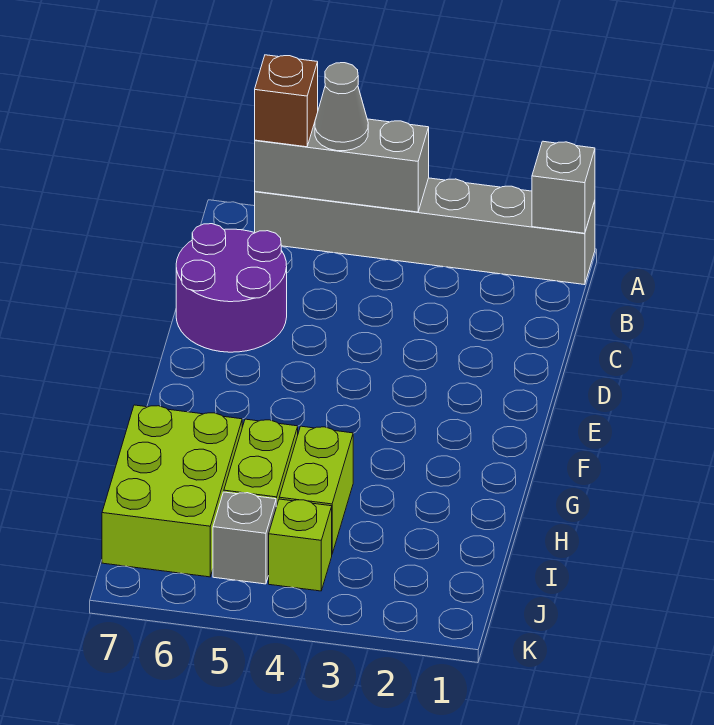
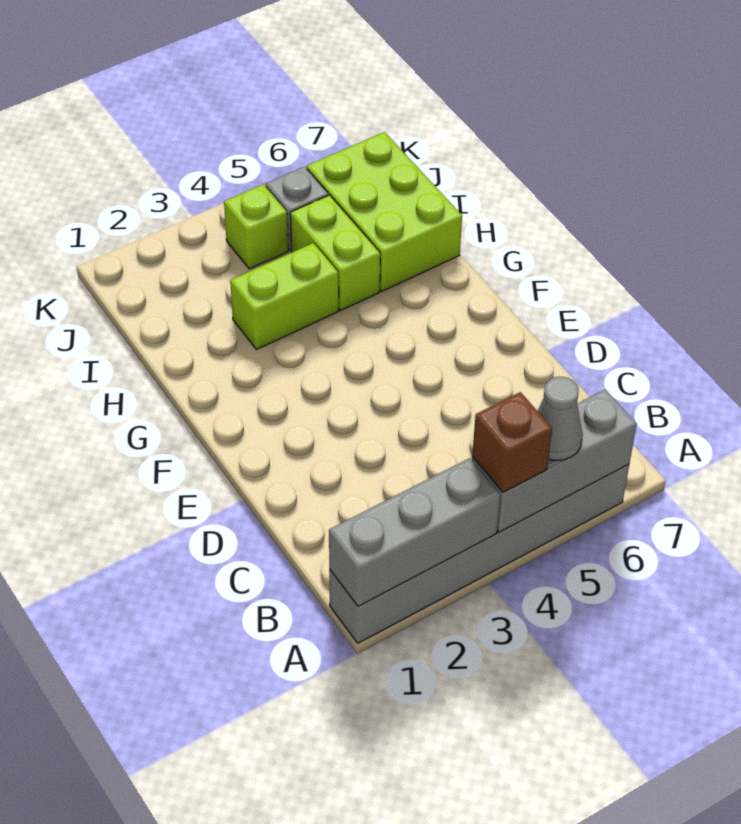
grey 1x1 brick [532,141,595,233] -> grey 1x3 brick [329,458,500,606]
brown 1x1 brick [255,55,318,147] -> brown 1x1 brick moved to [472,392,552,492]
purple 2x2 round brick [176,224,287,352] -> none
lime 1x2 brick [279,426,353,553] -> lime 1x2 brick turned to [230,243,339,350]

